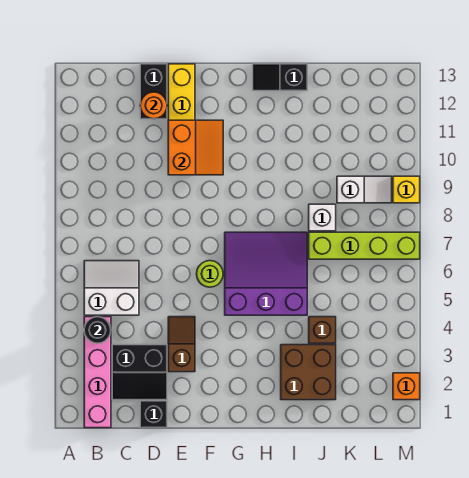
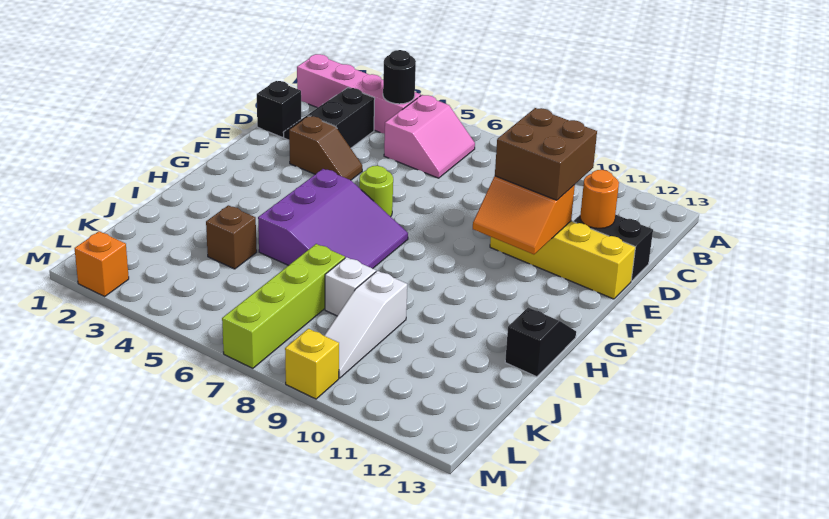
white 2x2 slope [84,261,139,315] -> pink 2x2 slope [384,95,475,178]
brown 2x2 brick [281,345,336,400] -> brown 2x2 brick moved to [495,108,597,200]
white 1x2 slope [337,176,392,203] -> white 1x3 slope [324,271,407,378]

